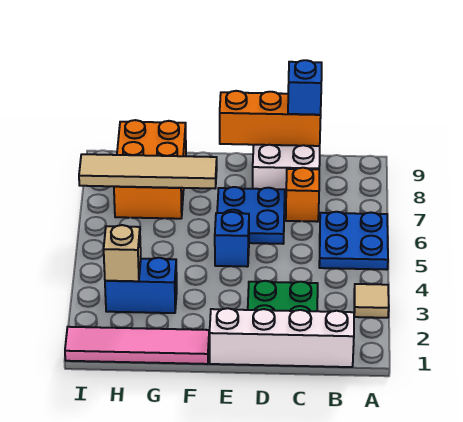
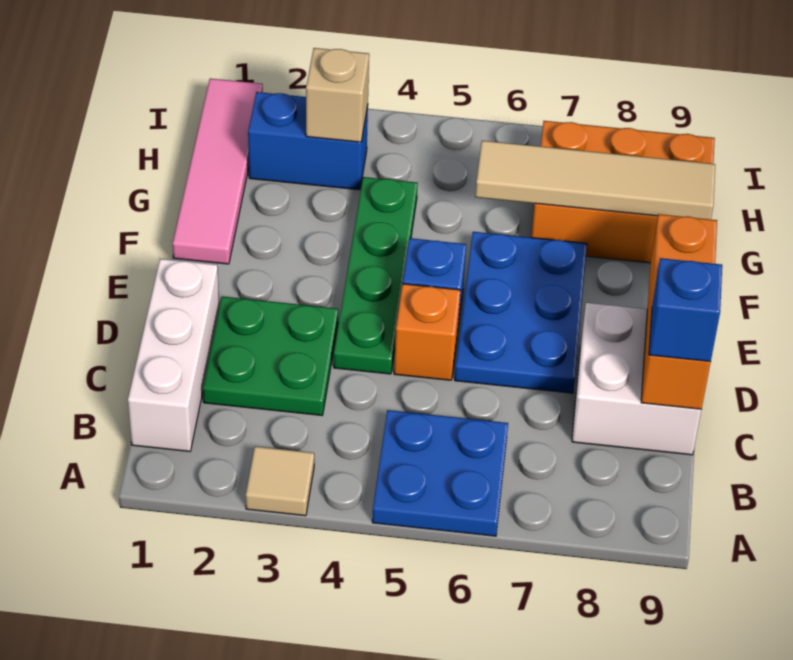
white 1x4 brick [210,308,354,367] -> white 1x3 brick [128,259,219,451]
orange 1x1 brick [286,168,319,222] -> orange 1x1 brick moved to [394,284,461,380]
none -> green 1x4 plate [334,177,418,374]
blue 2x2 plate [217,187,285,244] -> blue 2x3 plate [455,232,587,393]
tan 1x4 tile [79,154,217,188] -> tan 1x4 tile turned to [475,141,715,219]
blue 1x2 brick [105,258,177,313] -> blue 1x2 brick turned to [248,92,368,190]

